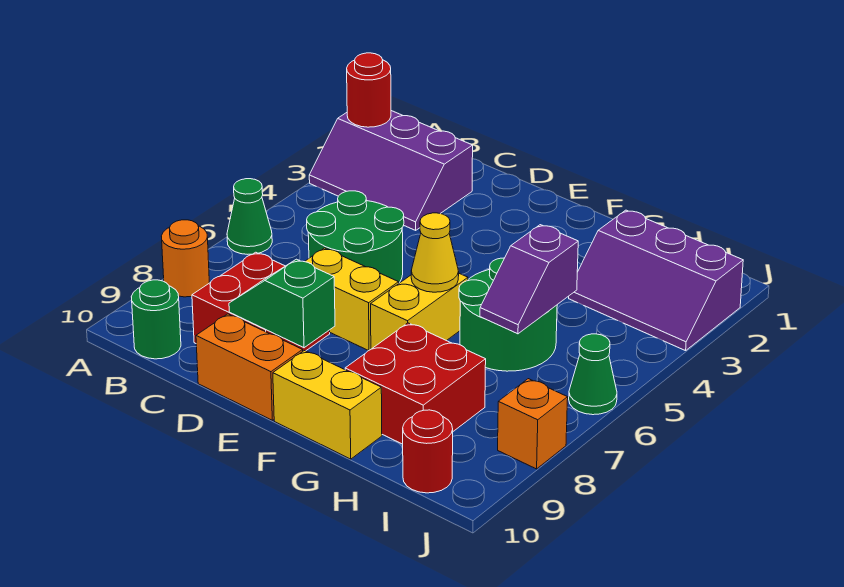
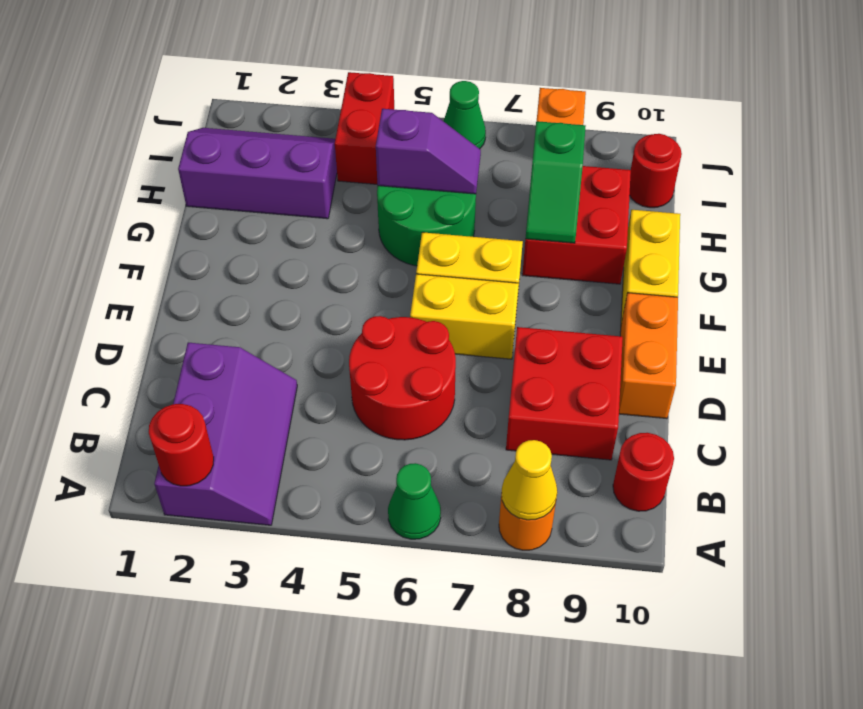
green 1x1 round brick [131,280,181,359] -> red 1x1 round brick [613,433,674,511]
green 2x2 round brick [307,191,404,283] -> red 2x2 round brick [349,316,456,440]
yellow 1x2 brick [305,248,399,351] -> yellow 1x2 brick turned to [410,274,519,359]
green 1x2 slope [229,259,335,348] -> green 1x2 slope moved to [525,121,586,243]
yellow 1x1 cone [411,213,459,292] -> yellow 1x1 cone moved to [501,440,557,520]
purple 2x3 slope [569,210,743,351] -> purple 2x3 slope turned to [178,128,337,219]
none -> red 1x2 brick [335,72,394,184]

